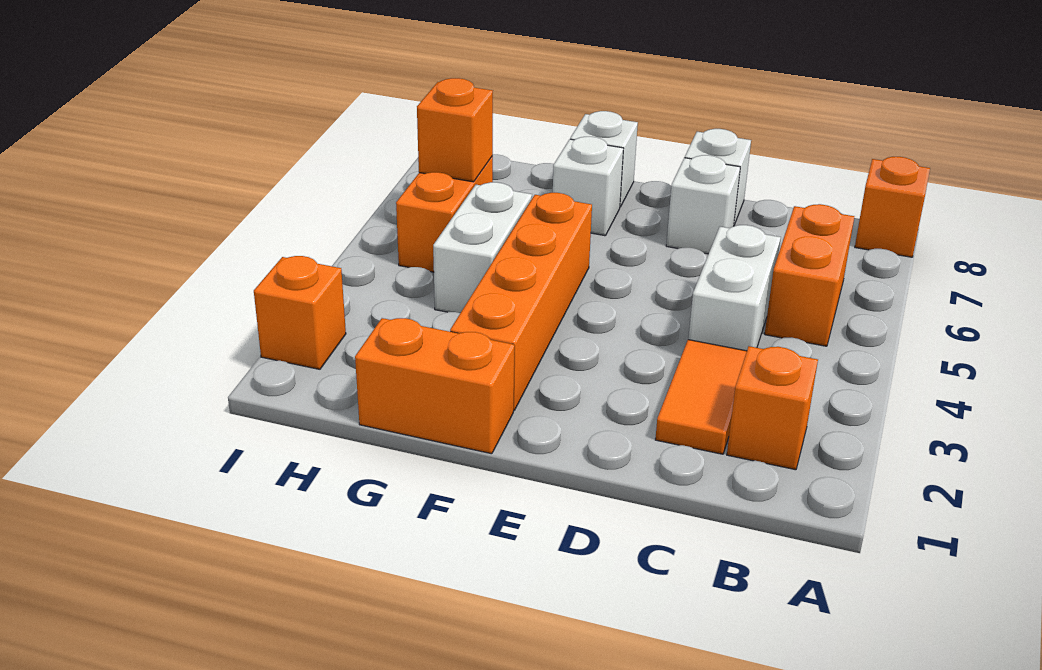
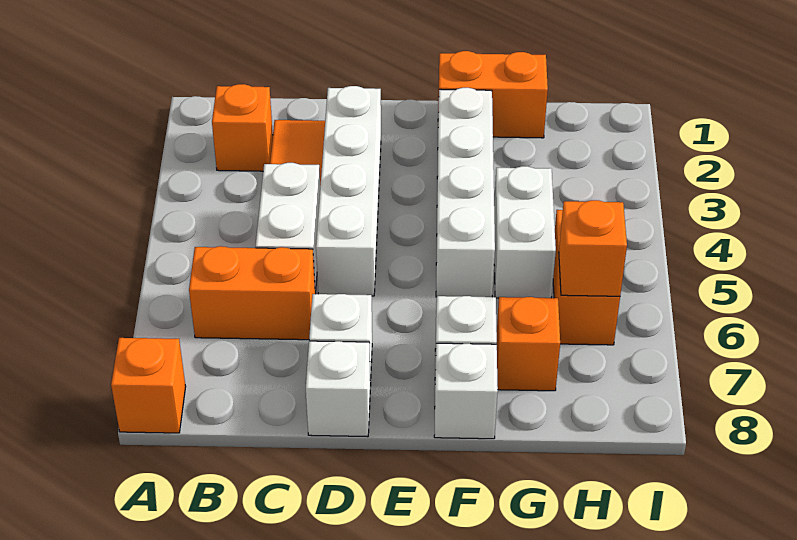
orange 1x2 brick [765,204,854,346] -> orange 1x2 brick turned to [189,246,315,340]
none -> white 1x4 brick [316,86,381,296]
orange 1x4 brick [450,193,592,410] -> white 1x4 brick [436,88,495,297]
orange 1x1 brick [254,256,346,369] -> orange 1x1 brick moved to [497,297,560,391]

